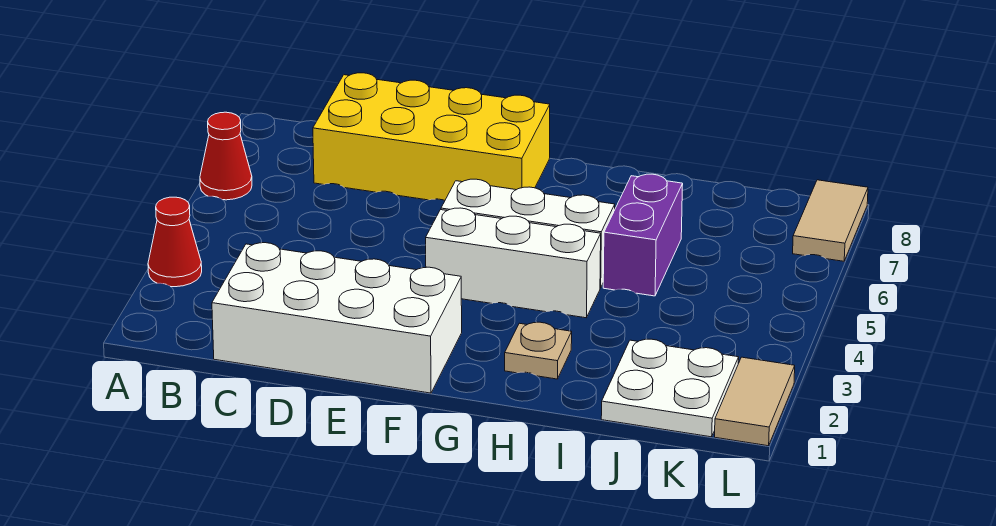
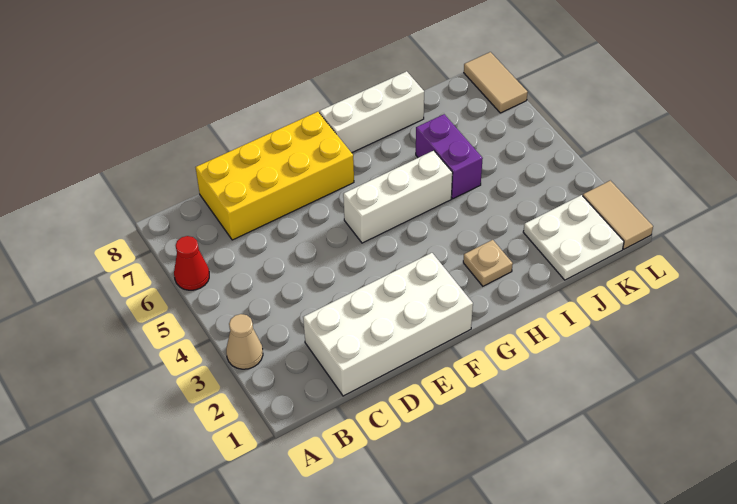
red 1x1 cone [148,197,202,287] -> tan 1x1 cone [226,314,263,369]
white 1x3 brick [426,208,601,318] -> white 1x3 brick moved to [320,71,424,153]

